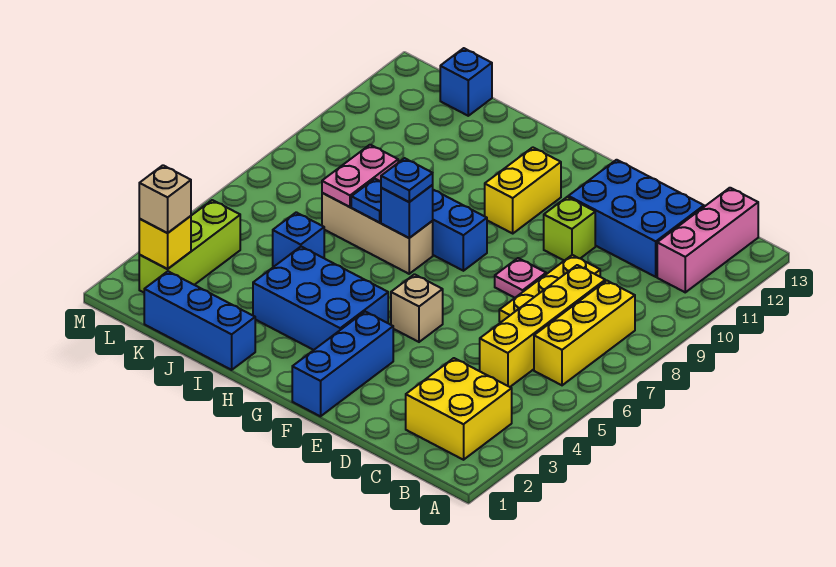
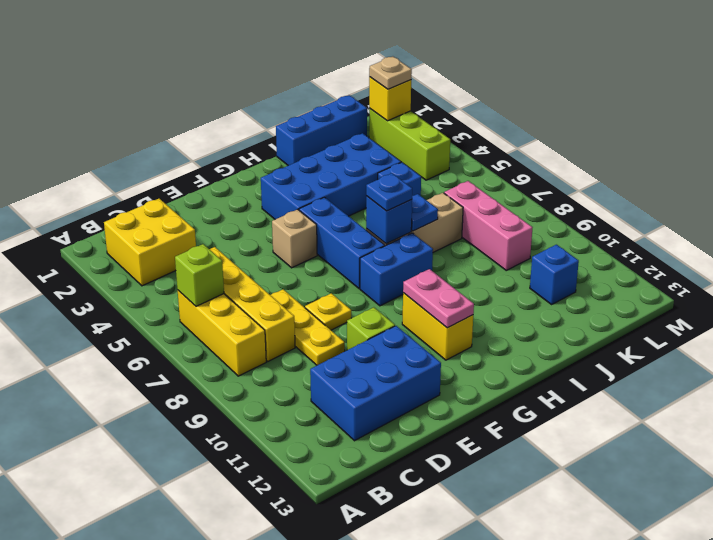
none -> lime 1x1 brick [175,244,224,306]
pink 1x3 brick [657,188,758,292] -> pink 1x3 brick moved to [444,181,533,270]
pink 1x1 plate [495,258,546,298] -> yellow 1x1 plate [305,293,351,330]
blue 1x3 brick [292,312,393,416] -> blue 1x3 brick moved to [299,197,385,288]
blue 2x3 brick [253,247,388,350] -> blue 2x4 brick [261,133,401,219]
pink 1x2 plate [322,145,398,207] -> pink 1x2 plate moved to [403,269,474,328]
blue 1x1 brick [440,48,492,116] -> blue 1x1 brick moved to [530,245,579,304]
tan 1x1 brick [139,165,191,233] -> tan 1x1 plate [369,57,412,89]

